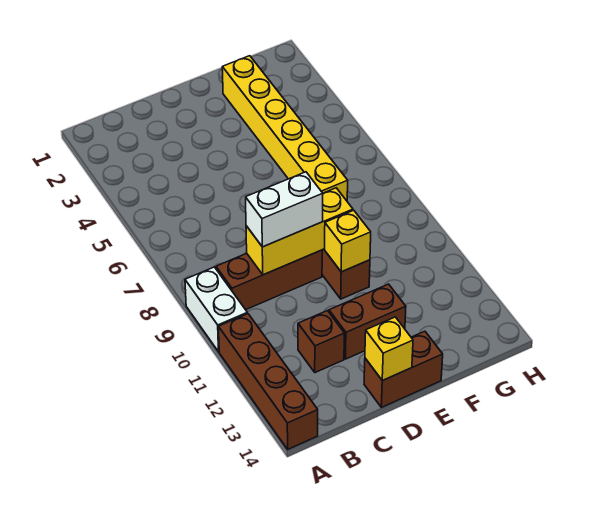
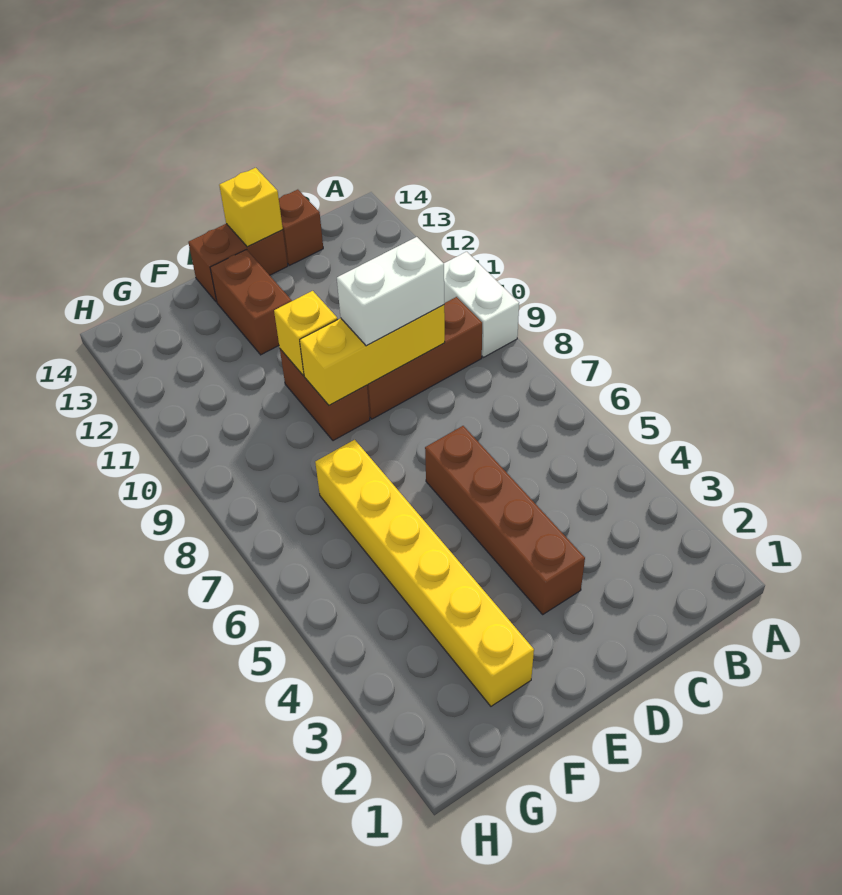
brown 1x4 brick [219,314,318,449] -> brown 1x4 brick moved to [425,426,585,614]
brown 1x1 brick [298,311,344,373] -> brown 1x1 brick moved to [279,190,323,265]
brown 1x2 brick [329,284,406,359] -> brown 1x2 brick turned to [210,250,292,355]

